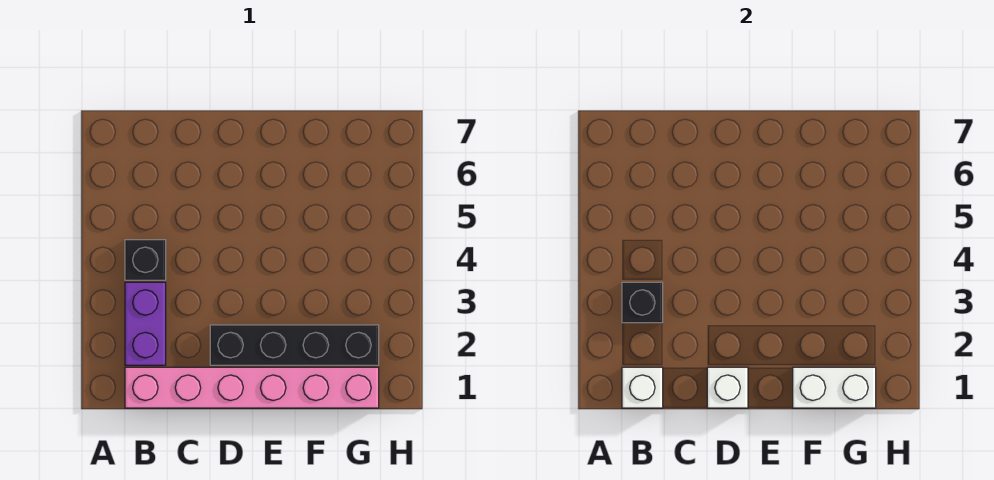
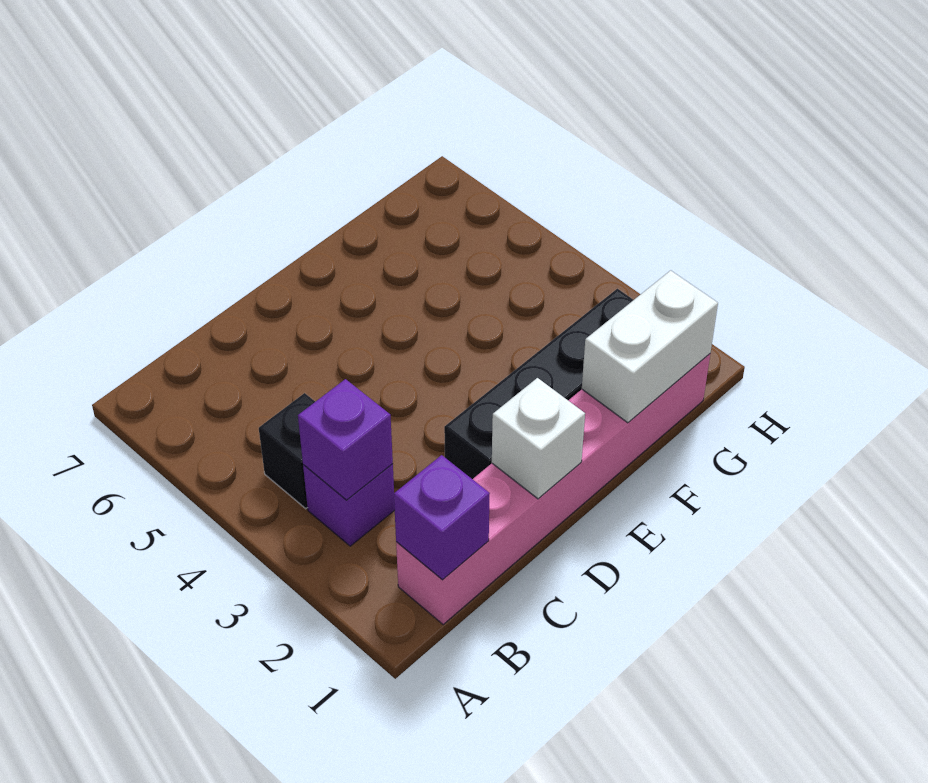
white 1x1 brick [622,367,663,408] -> purple 1x1 brick [394,455,490,580]
purple 1x2 brick [125,282,166,365] -> purple 1x1 brick [303,464,395,546]
black 1x1 brick [622,282,663,323] -> purple 1x1 brick [298,379,393,500]

